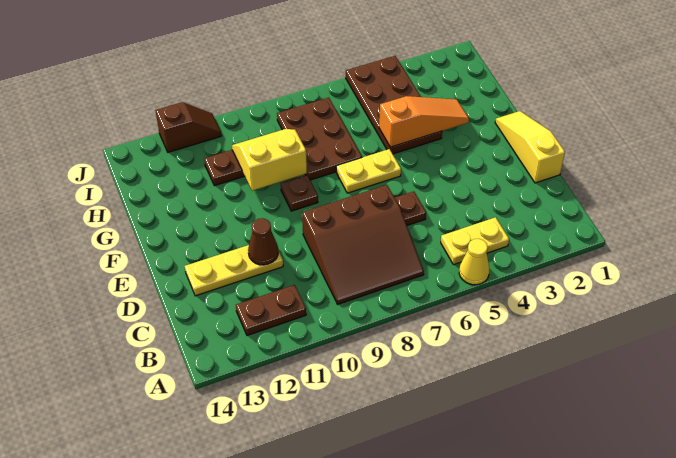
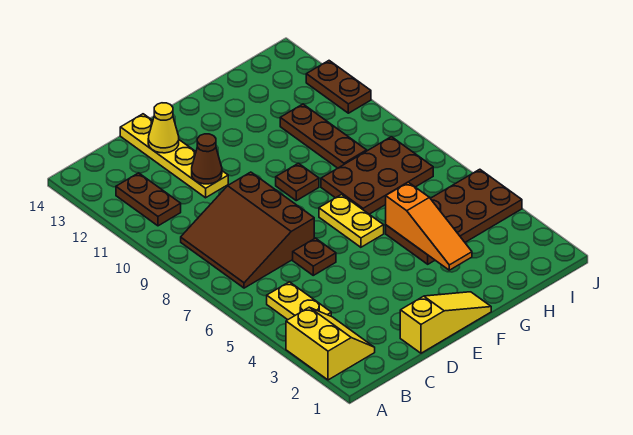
yellow 1x1 cone [459,239,489,285] -> yellow 1x1 cone moved to [148,103,179,153]
yellow 1x3 plate [185,245,283,296] -> yellow 1x4 plate [120,114,228,198]
yellow 2x2 slope [232,129,307,191] -> yellow 2x2 slope moved to [286,307,375,380]
brown 1x2 slope [155,102,222,152] -> brown 1x2 plate [306,61,371,113]

